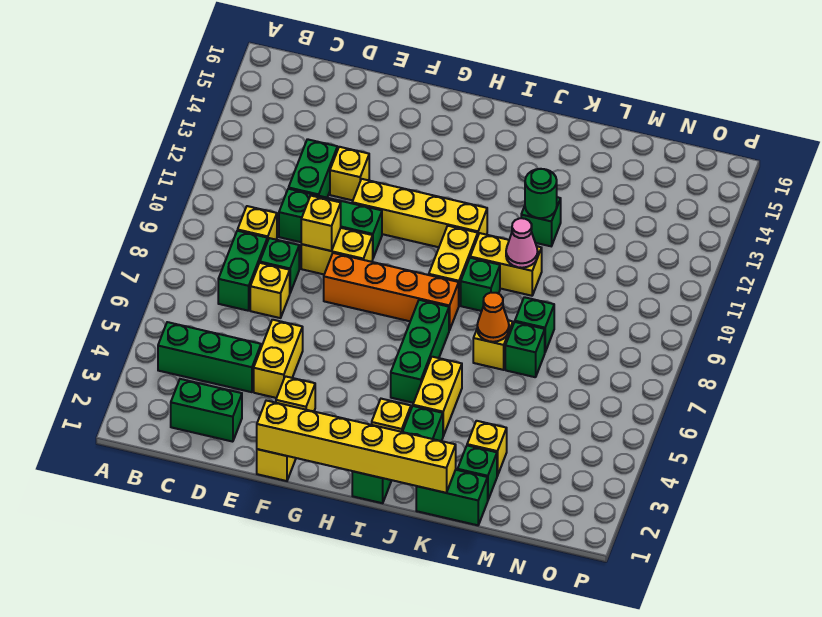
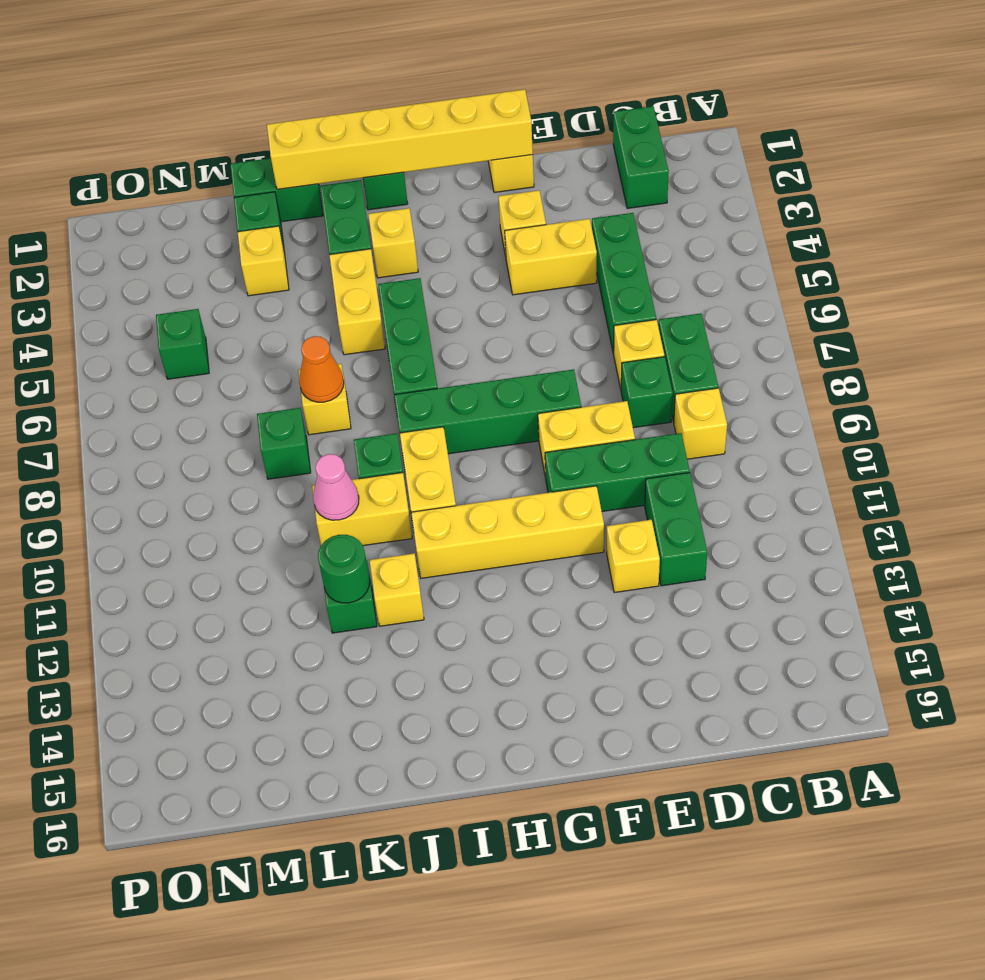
green 1x3 brick [158,322,261,392] -> green 1x3 brick turned to [592,213,656,354]
green 1x2 brick [171,379,242,442] -> green 1x2 brick turned to [613,106,669,209]
yellow 1x2 brick [254,320,303,398] -> yellow 1x2 brick turned to [505,219,597,295]
yellow 1x1 brick [301,196,341,251] -> yellow 1x1 brick moved to [369,554,424,626]
orange 1x4 brick [324,253,459,330] -> green 1x4 brick [394,369,581,454]
green 1x1 brick [505,322,545,377] -> green 1x1 brick moved to [156,309,209,379]

